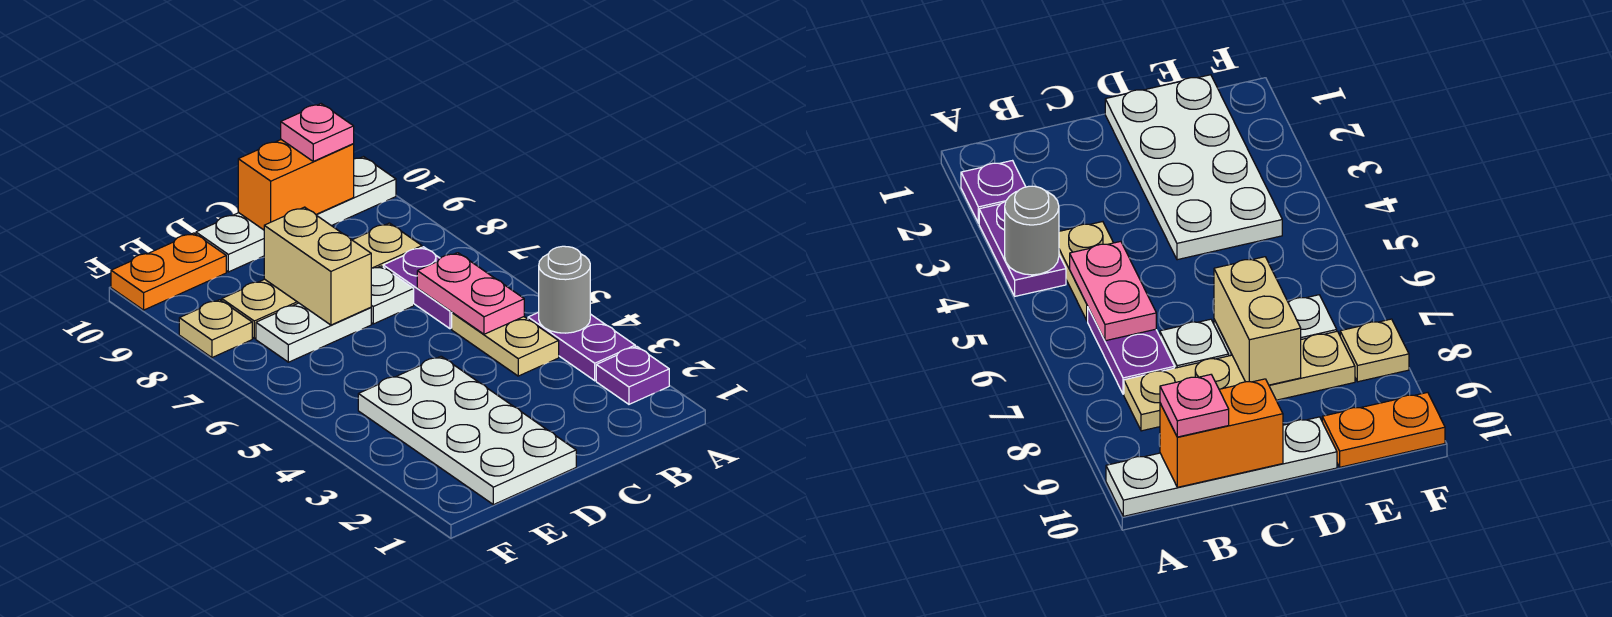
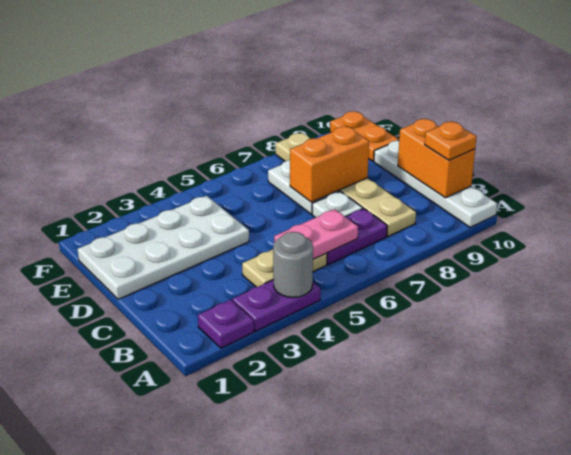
pink 1x1 plate [281,104,354,161] -> orange 1x1 plate [425,122,477,160]
tan 1x2 brick [264,207,371,325] -> orange 1x2 brick [290,126,369,202]

